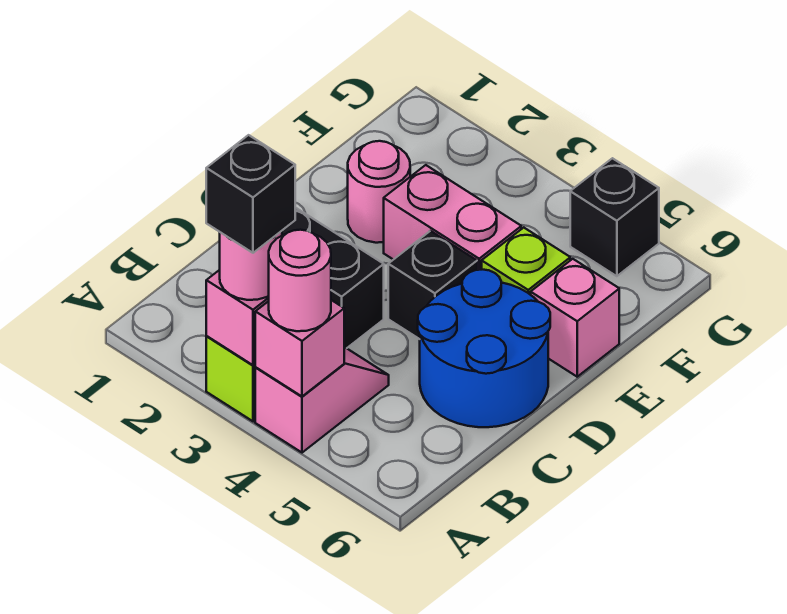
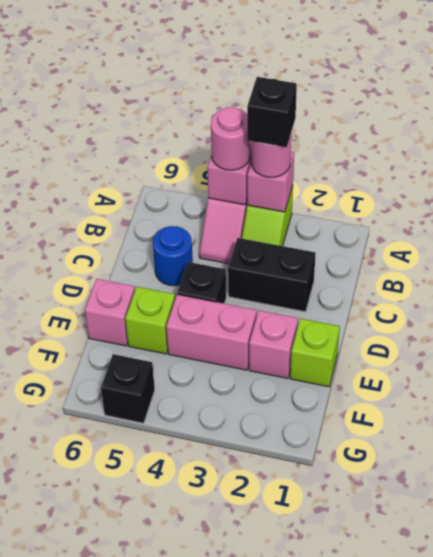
blue 2x2 round brick [418,269,550,427] -> blue 1x1 round brick [153,226,193,286]
none -> lime 1x1 brick [290,318,340,387]
pink 1x1 round brick [348,141,410,243] -> pink 1x1 brick [249,310,298,378]

